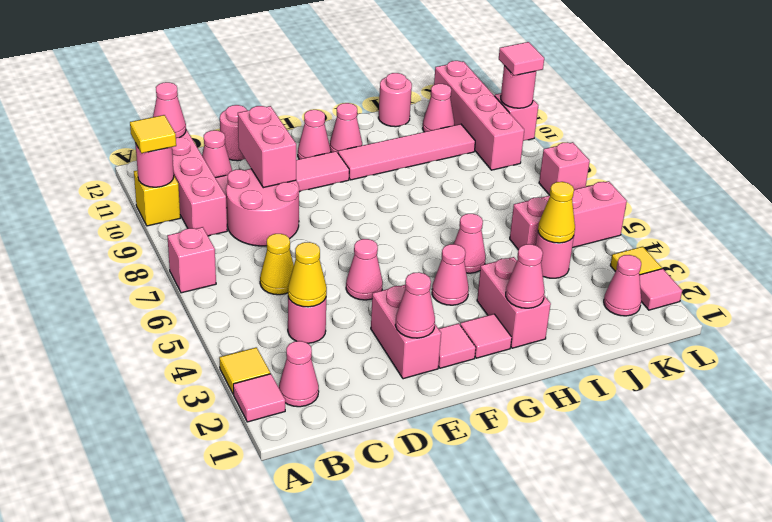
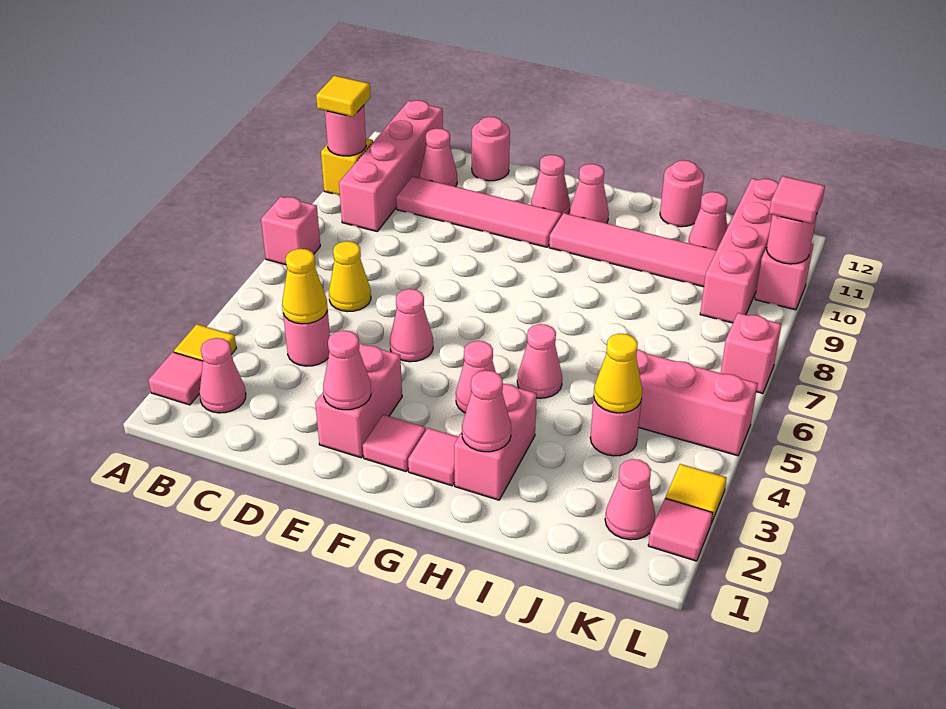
pink 1x1 cone [153,82,186,138] -> none
pink 2x2 round brick [226,169,299,246] -> none
pink 1x2 brick [238,106,296,188] -> none

